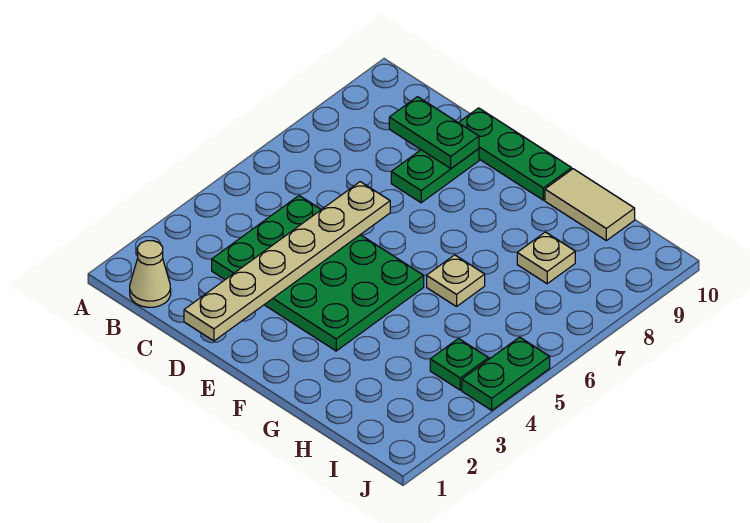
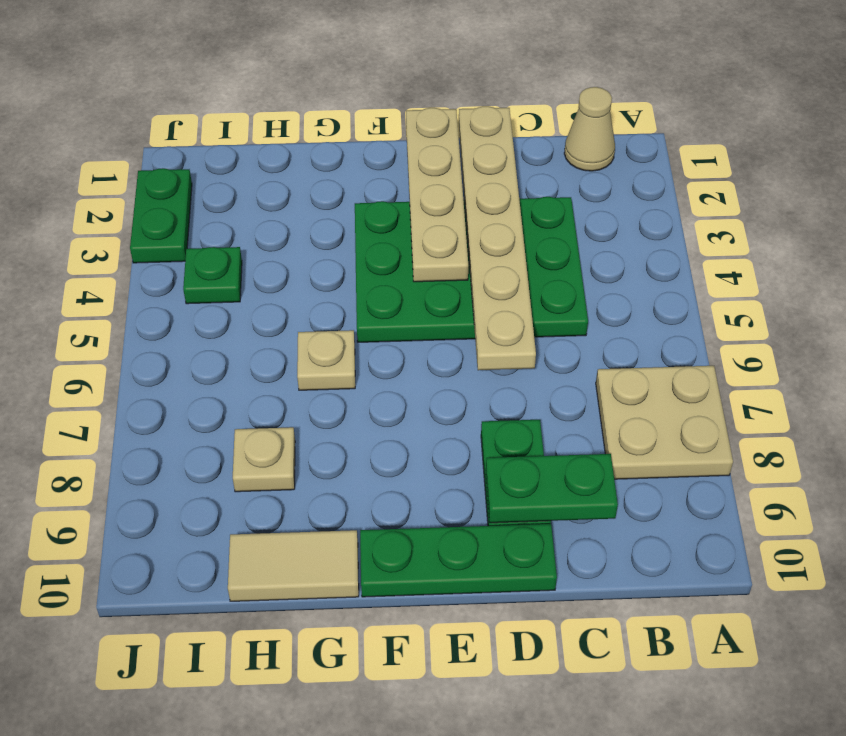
none -> tan 2x2 plate [596,366,733,479]
none -> tan 1x4 plate [406,108,468,282]
green 1x2 plate [462,337,550,410] -> green 1x2 plate moved to [130,168,192,263]

